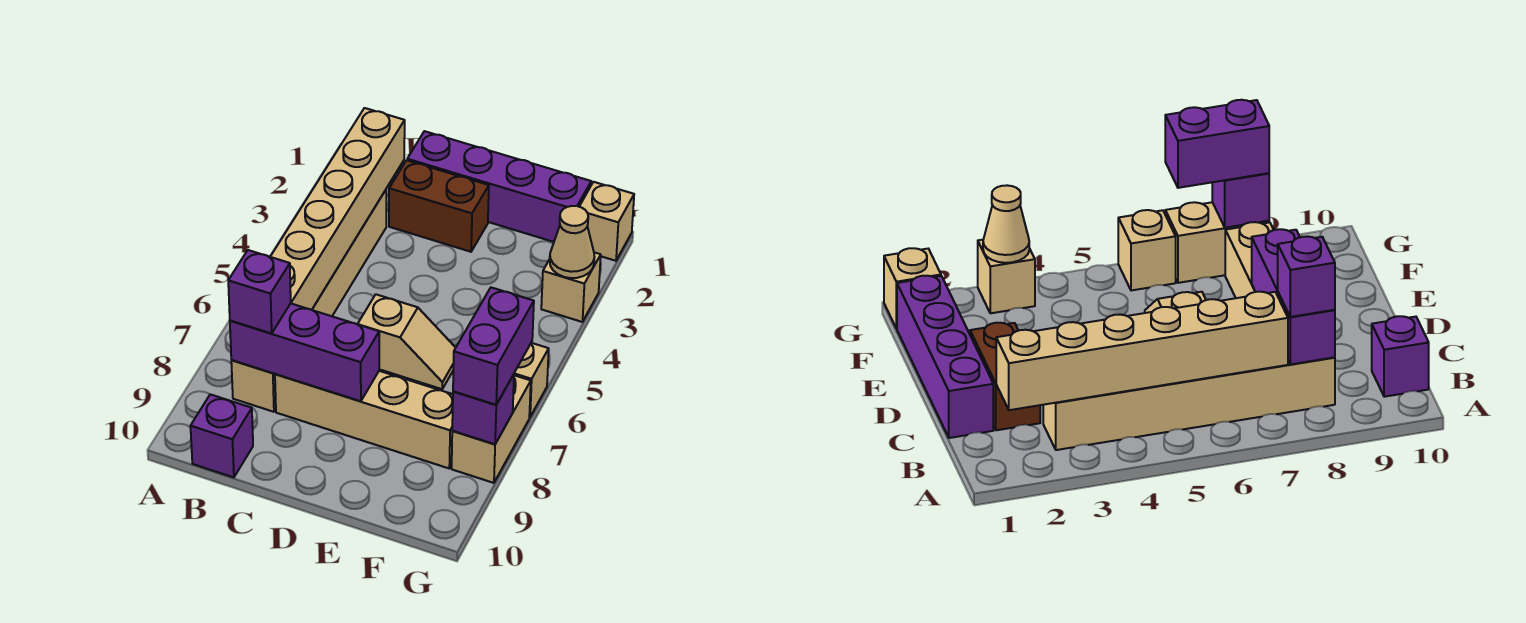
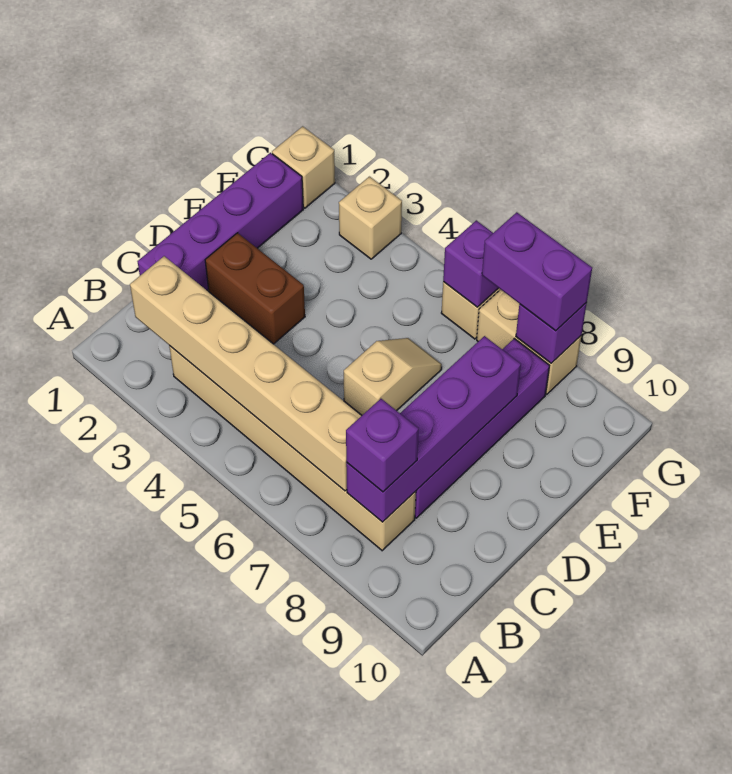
purple 1x3 brick [230,303,379,401] -> purple 1x4 brick [346,336,521,522]
purple 1x1 brick [191,394,253,477] -> purple 1x1 brick moved to [443,220,498,307]
brown 1x2 brick [389,160,489,252] -> brown 1x2 brick turned to [205,233,305,344]
tan 1x4 brick [275,371,453,468] -> purple 1x4 brick [415,339,549,518]
tan 1x1 cone [550,206,594,278] -> none

